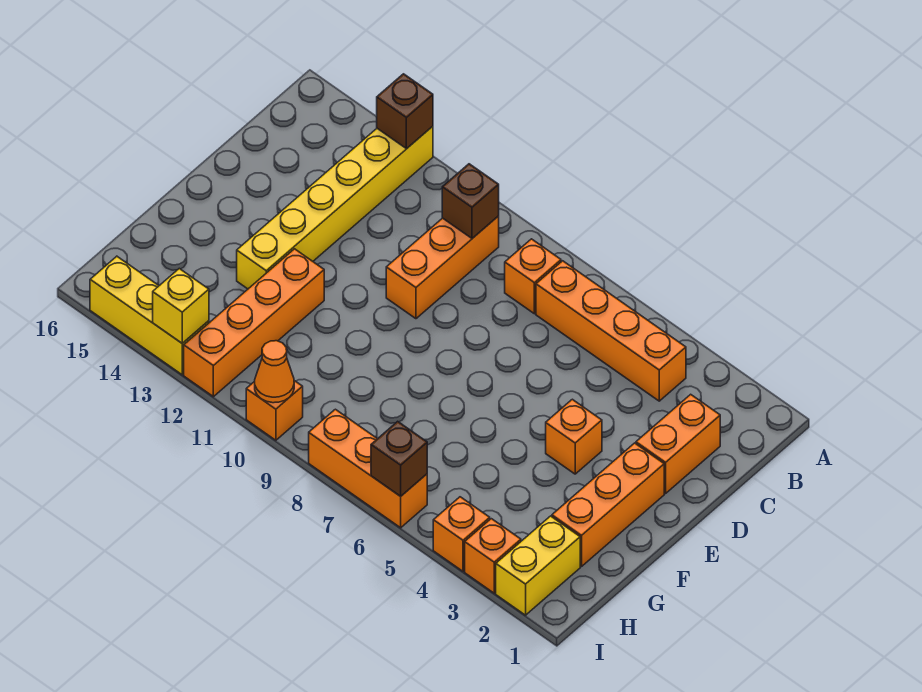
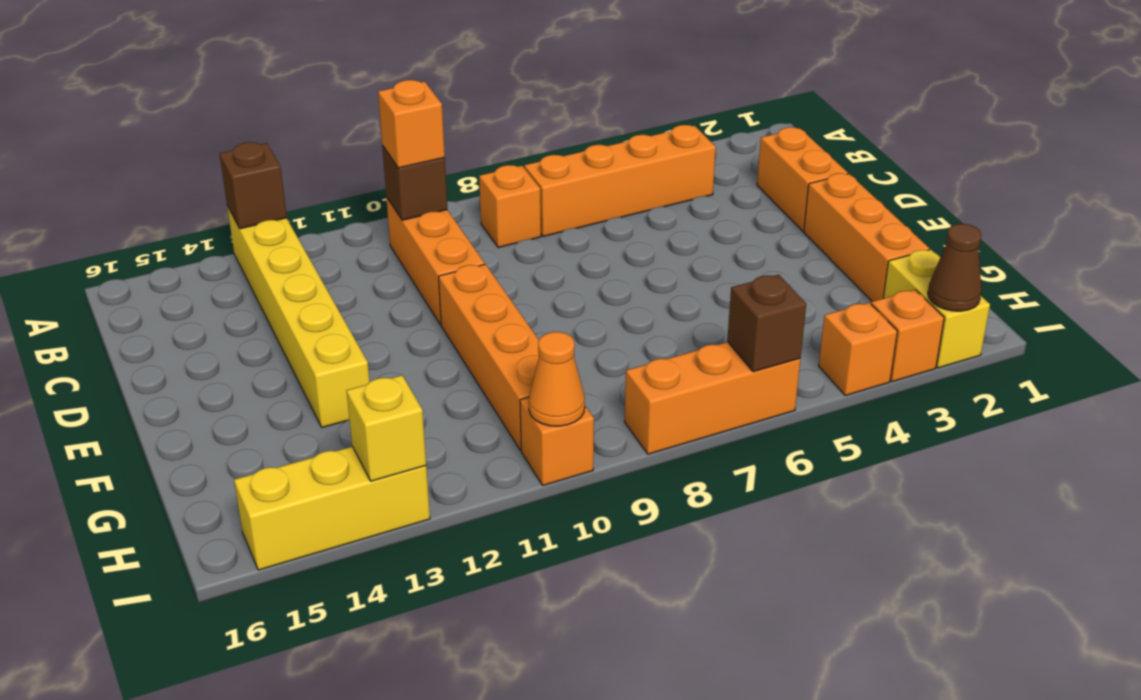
orange 1x1 brick [546,399,602,474] -> orange 1x1 brick moved to [378,80,445,168]
orange 1x4 brick [184,249,324,397] -> orange 1x4 brick moved to [439,264,539,450]
none -> brown 1x1 cone [928,224,982,311]

